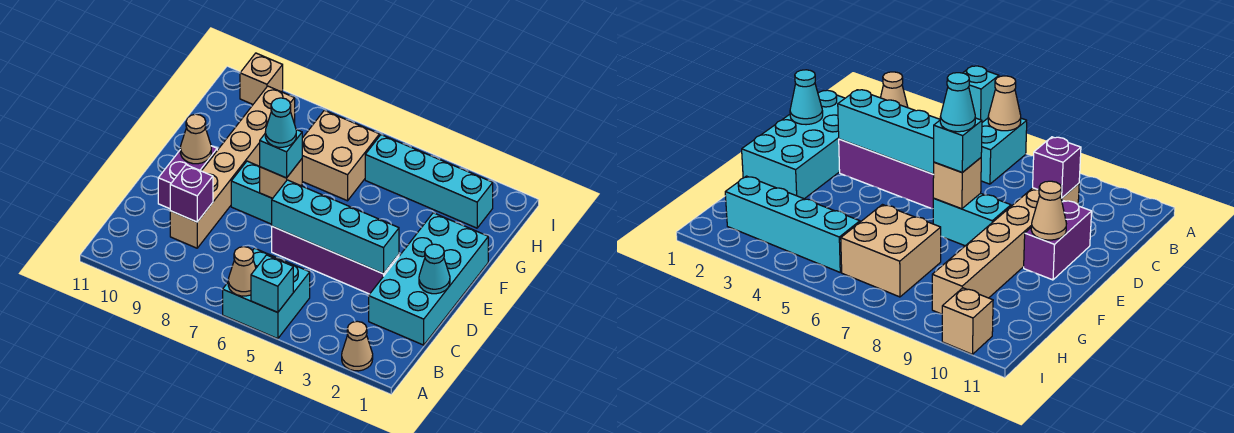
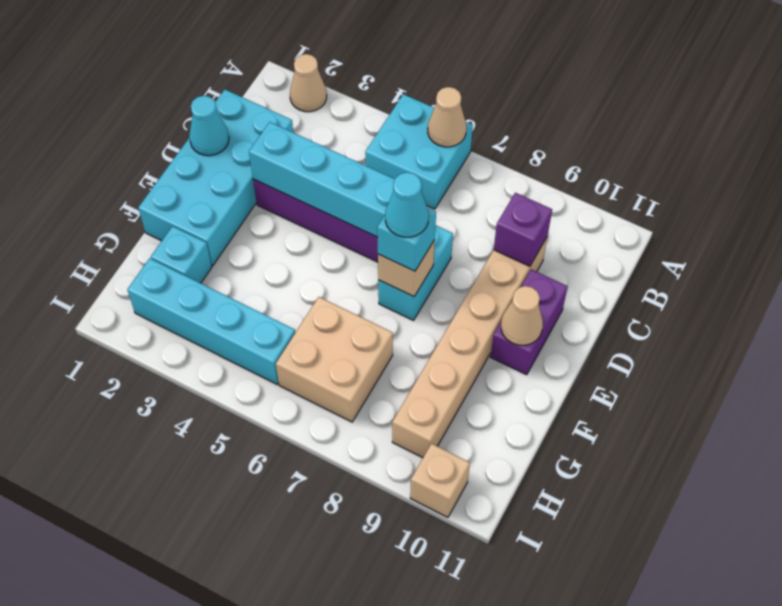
cyan 1x1 brick [251,255,293,312] -> cyan 1x1 brick moved to [151,226,212,283]
cyan 1x2 brick [231,161,302,224] -> cyan 1x2 brick turned to [378,225,453,320]

